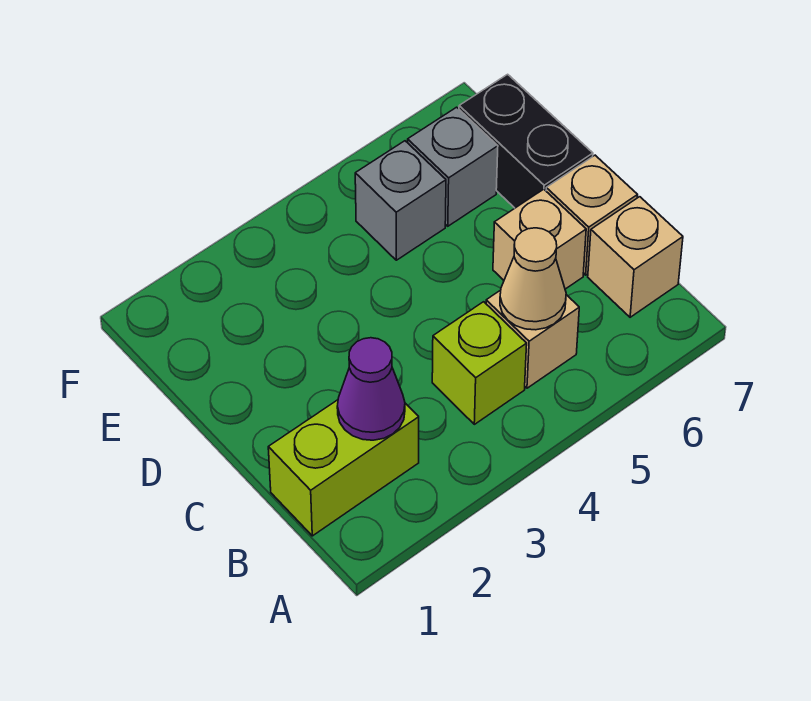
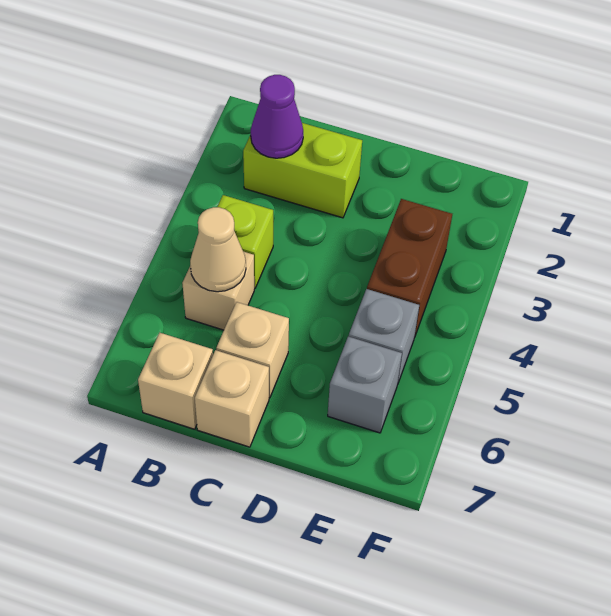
lime 1x2 brick [268,400,419,536] -> lime 1x2 brick turned to [243,123,362,218]
black 1x2 brick [459,74,593,208] -> none
none -> brown 1x2 brick [367,199,452,338]

